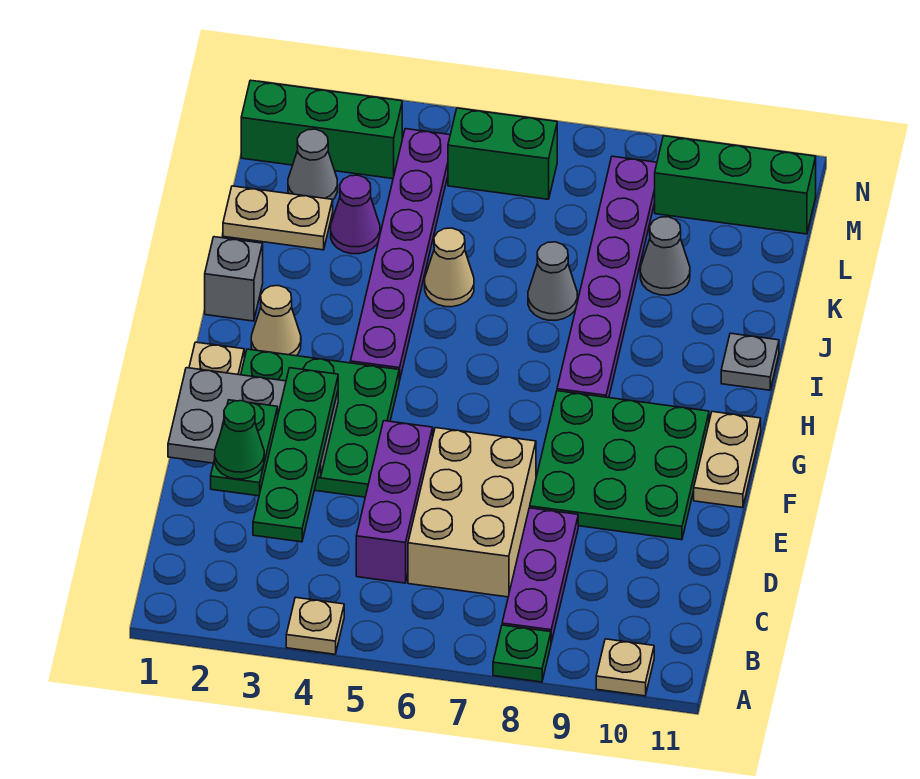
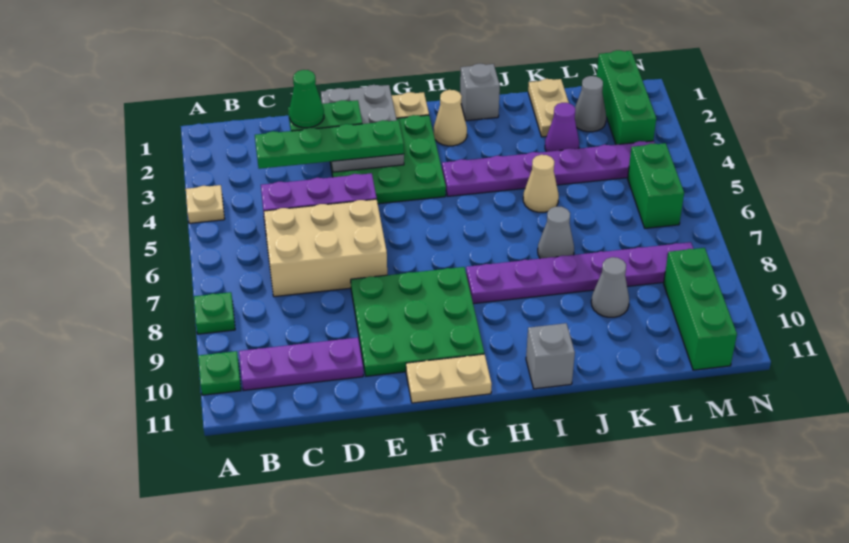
tan 1x1 plate [596,639,654,696] -> green 1x1 plate [198,351,241,395]
purple 1x3 plate [502,508,578,642] -> purple 1x3 plate moved to [239,338,363,391]
grey 1x1 plate [721,333,779,390] -> grey 1x1 brick [526,323,575,389]

